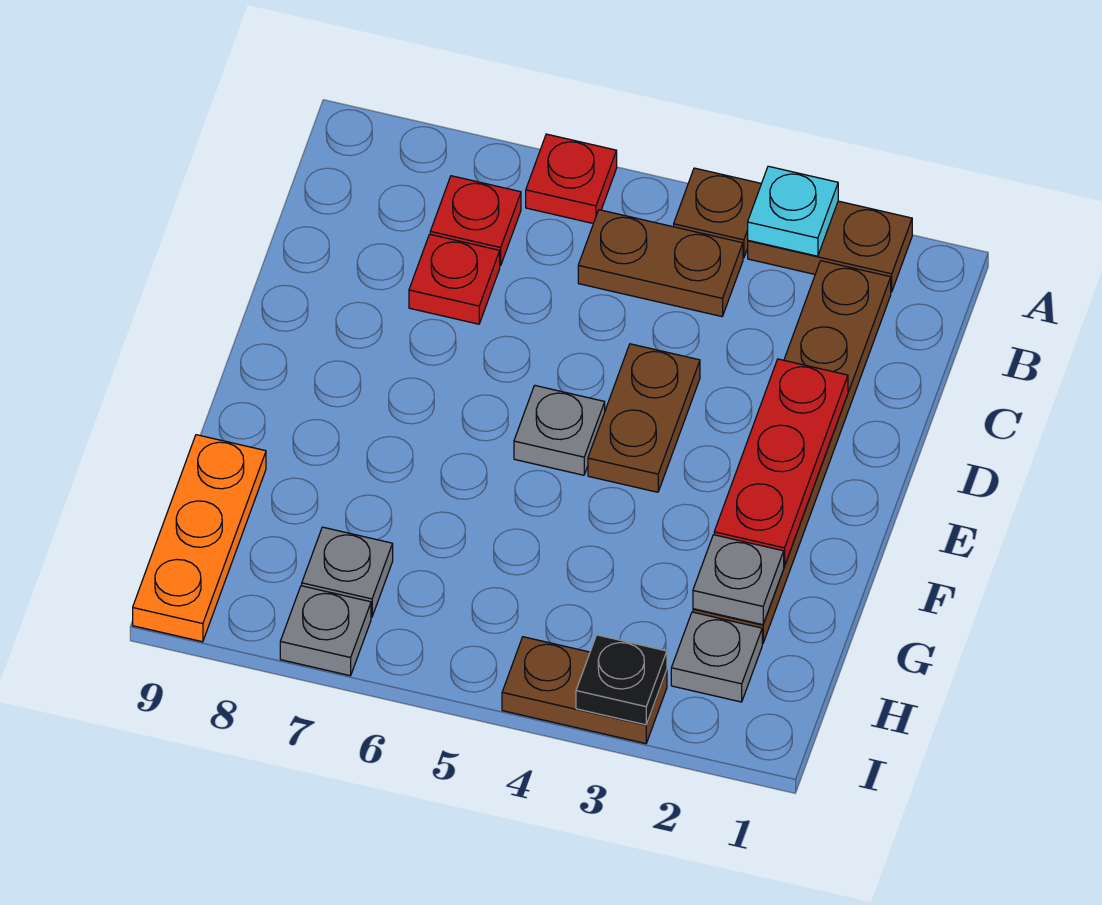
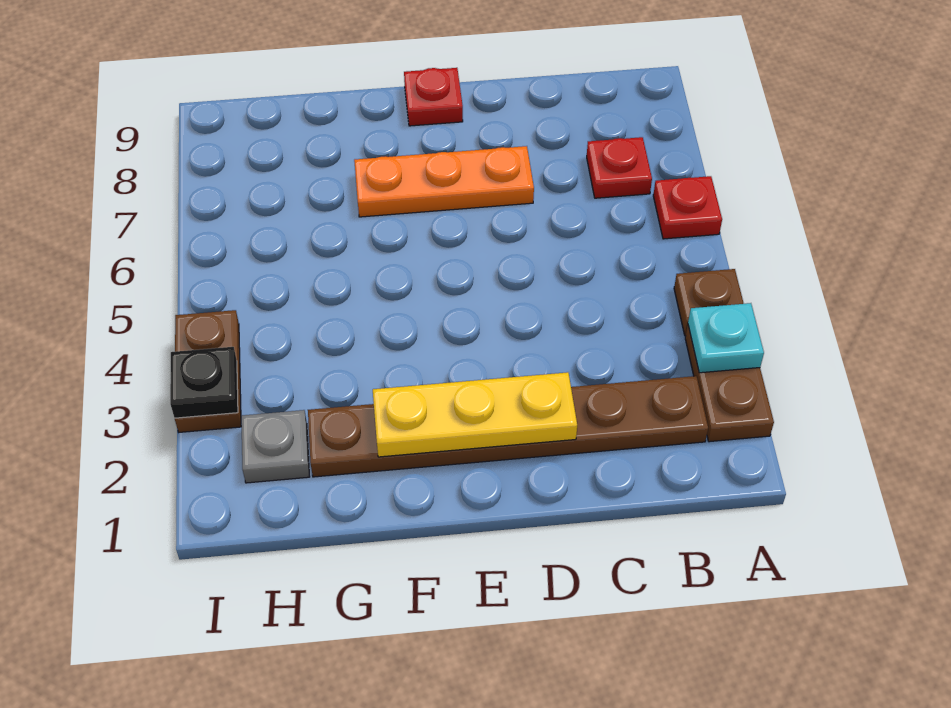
brown 1x2 plate [578,210,743,317] -> none
red 1x1 plate [409,234,500,324] -> red 1x1 plate moved to [404,68,463,126]
red 1x3 plate [714,359,848,566] -> yellow 1x3 plate [373,372,577,457]
brown 1x2 plate [588,344,700,492] -> none
grey 1x1 plate [514,385,605,475] -> none
grey 1x1 plate [693,535,784,625] -> none
orange 1x3 plate [133,435,266,642] -> orange 1x3 plate moved to [354,146,534,217]
grey 1x1 plate [302,527,393,617] -> none
grey 1x1 plate [280,586,371,676] -> none

